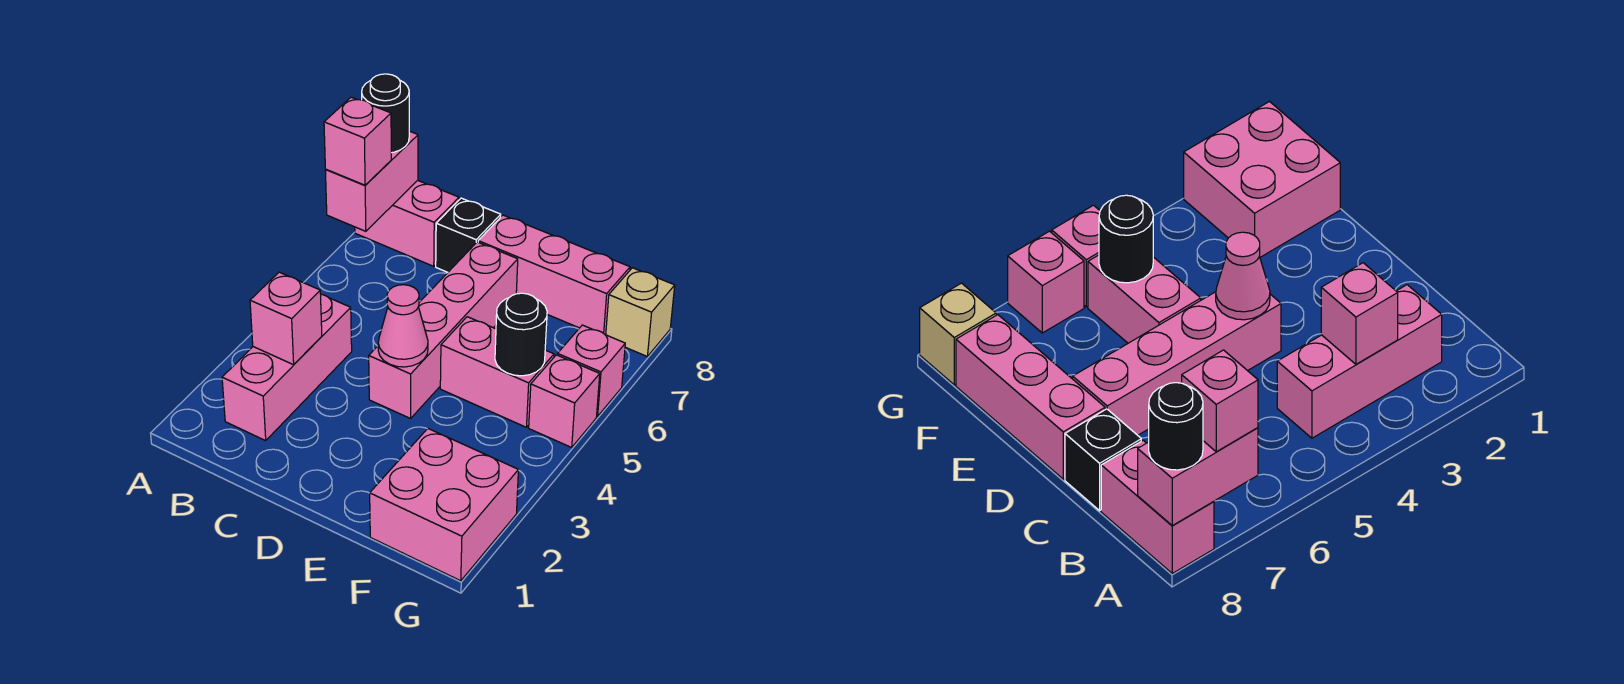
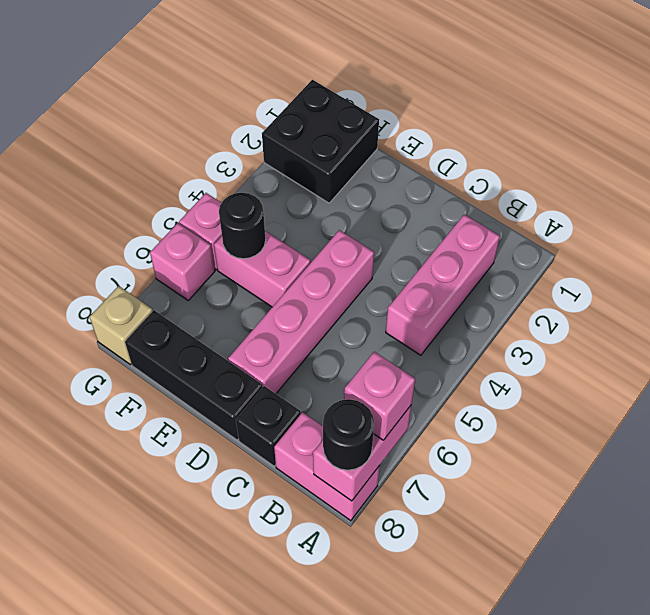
pink 1x1 brick [250,272,322,365] -> none
pink 1x1 cone [378,285,428,367] -> none
pink 1x3 brick [478,215,630,335] -> black 1x3 brick [125,310,263,440]
pink 2x2 brick [370,429,518,581] -> black 2x2 brick [262,80,379,203]

